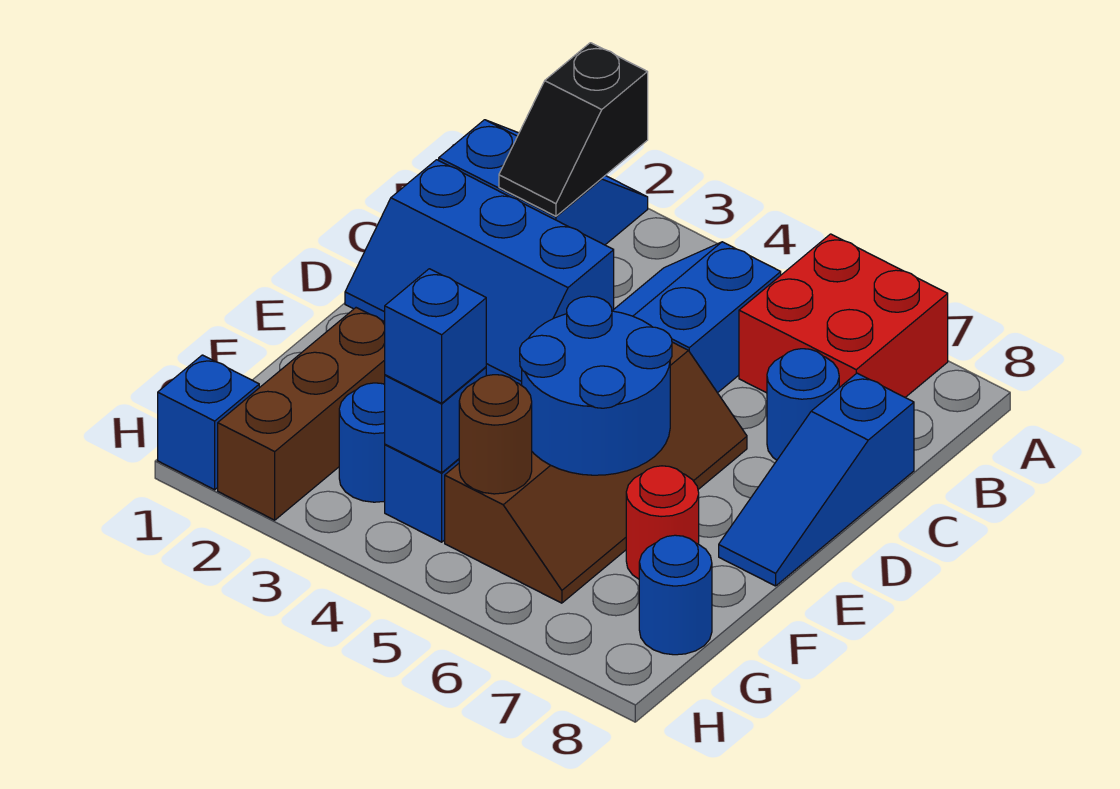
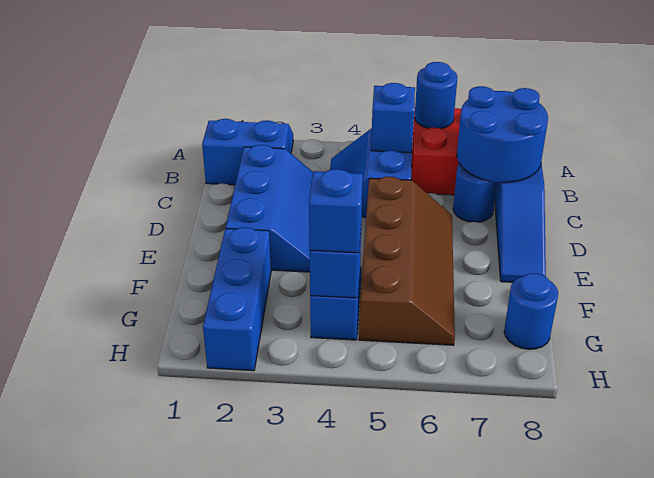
black 1x2 slope [499,43,648,216] -> none
blue 2x3 slope [345,160,614,385] -> blue 2x3 slope turned to [226,145,313,272]
blue 2x2 round brick [520,296,672,475] -> blue 2x2 round brick moved to [457,86,548,183]
brown 1x3 brick [218,308,385,520] -> blue 1x3 brick [203,227,271,371]
red 1x1 round brick [626,466,699,579] -> none
blue 1x1 round brick [339,383,385,502] -> blue 1x1 round brick moved to [415,62,457,129]
brown 1x1 round brick [459,375,532,494] -> none
blue 1x1 brick [158,355,259,490] -> blue 1x1 brick moved to [371,83,415,153]

